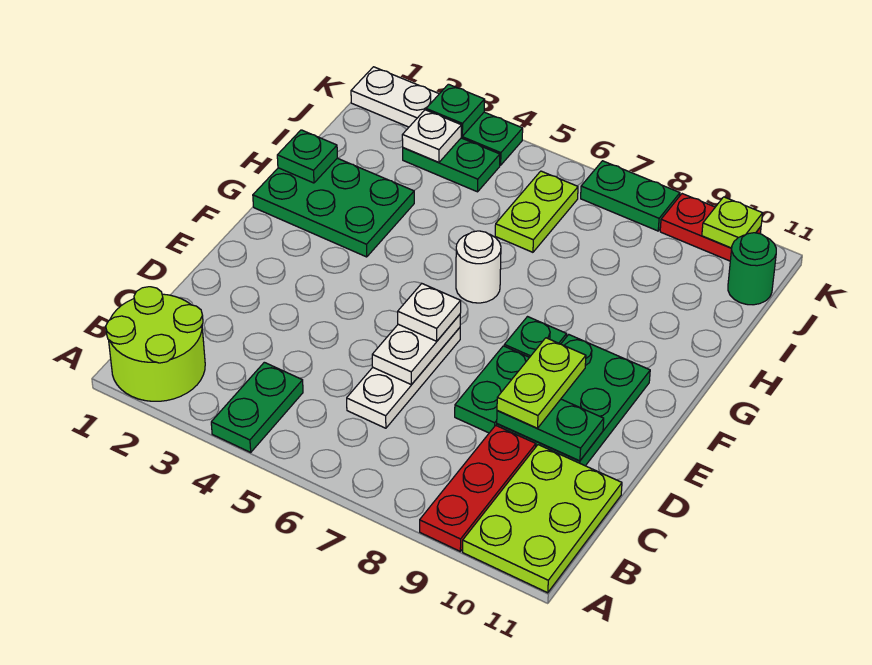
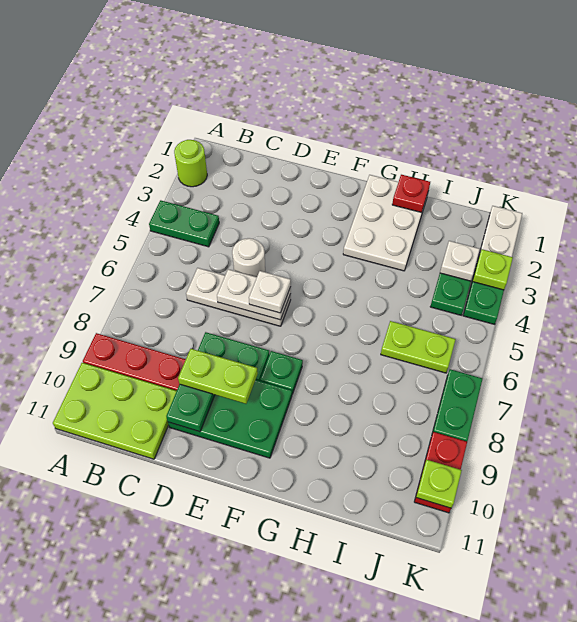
lime 2x2 round brick [106,287,205,401] -> lime 1x1 round brick [174,140,207,187]
green 2x3 plate [253,158,414,257] -> white 2x3 plate [343,175,428,271]
white 1x1 round brick [456,231,501,303] -> white 1x1 round brick moved to [232,238,265,277]
green 1x1 plate [277,130,337,183] -> red 1x1 plate [392,175,430,213]
green 1x1 round brick [728,233,776,305] -> none
green 1x1 plate [426,84,485,136] -> lime 1x1 plate [473,249,513,290]

